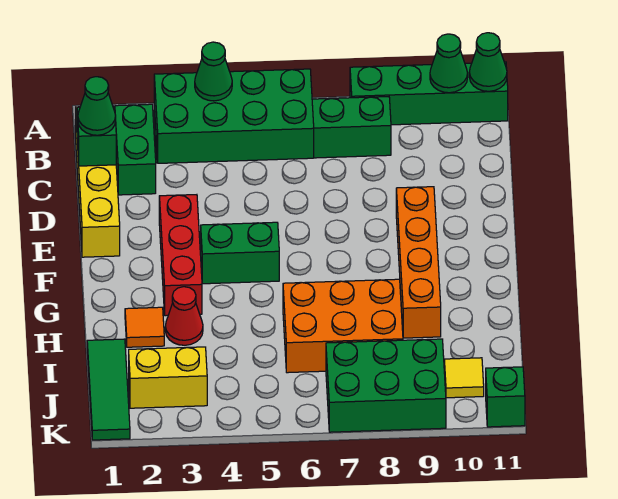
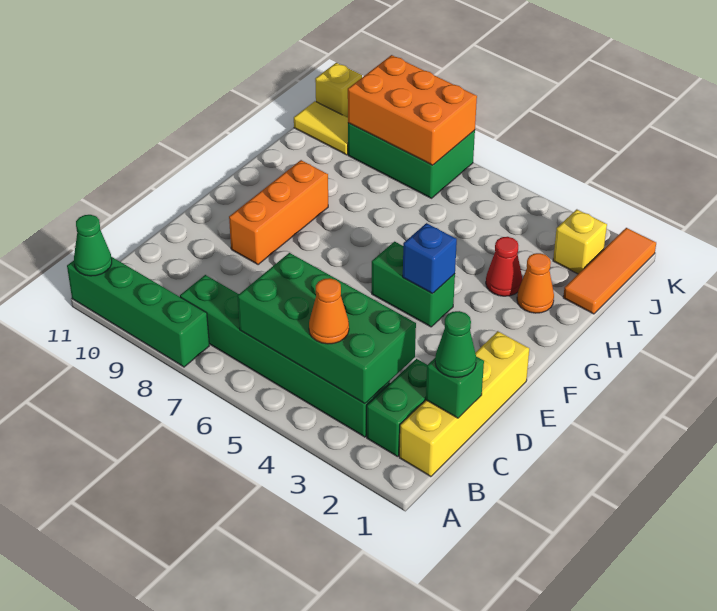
green 1x1 cone [430,34,468,93] -> none
green 1x1 cone [195,42,232,101] -> orange 1x1 cone [309,278,349,344]
red 1x3 brick [159,195,202,316] -> none
orange 1x4 brick [396,187,441,338] -> orange 1x3 brick [229,160,328,265]
none -> blue 1x1 brick [403,223,457,294]
orange 1x1 tile [125,307,164,347] -> orange 1x1 cone [517,253,554,313]
orange 2x3 brick [283,279,403,373] -> orange 2x3 brick moved to [348,55,477,165]
green 1x3 tile [87,339,130,440] -> orange 1x3 tile [563,228,656,314]
yellow 1x2 brick [129,347,207,408] -> yellow 1x1 brick [553,209,607,274]
yellow 1x1 tile [444,358,484,398] -> yellow 1x2 tile [294,101,348,155]
green 1x1 brick [486,367,525,427] -> yellow 1x1 brick [315,63,362,118]

